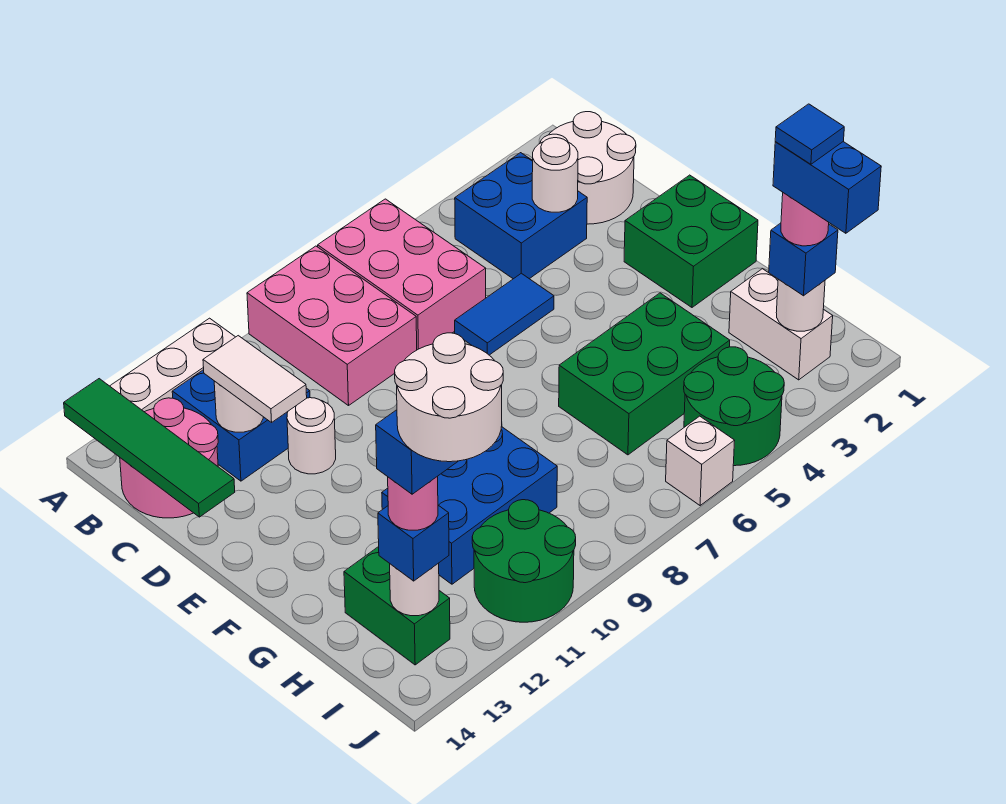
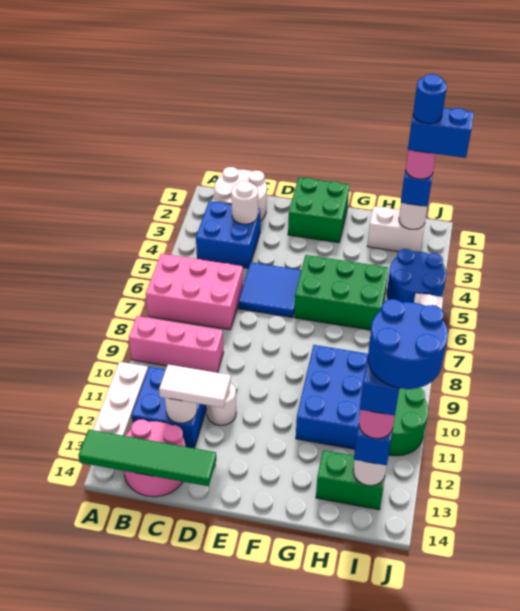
pink 2x3 brick [247,246,417,406] -> pink 1x3 brick [129,316,224,373]
blue 1x2 tile [455,273,554,355] -> blue 2x2 tile [238,262,301,317]
green 2x3 brick [559,293,730,455] -> green 2x3 brick turned to [294,255,389,330]
blue 1x1 tile [775,104,844,164] -> blue 1x1 round brick [413,74,447,124]
green 2x2 round brick [684,347,784,466] -> blue 2x2 round brick [387,249,446,303]
white 2x2 round brick [395,333,503,462] -> blue 2x2 round brick [368,299,448,389]

